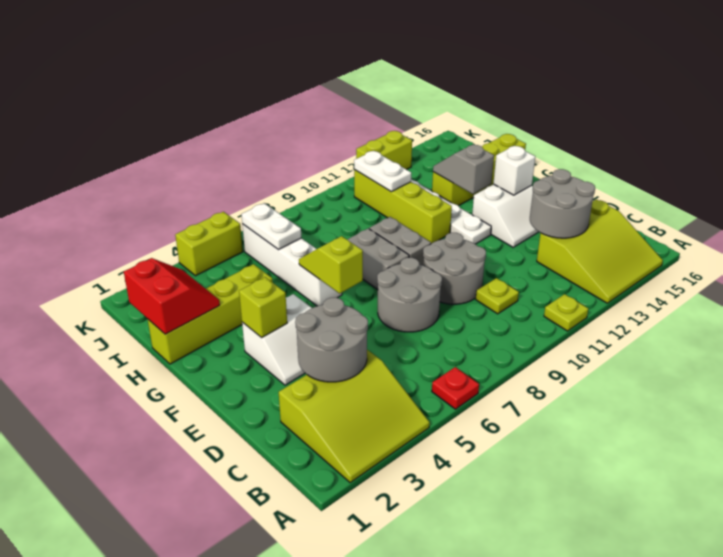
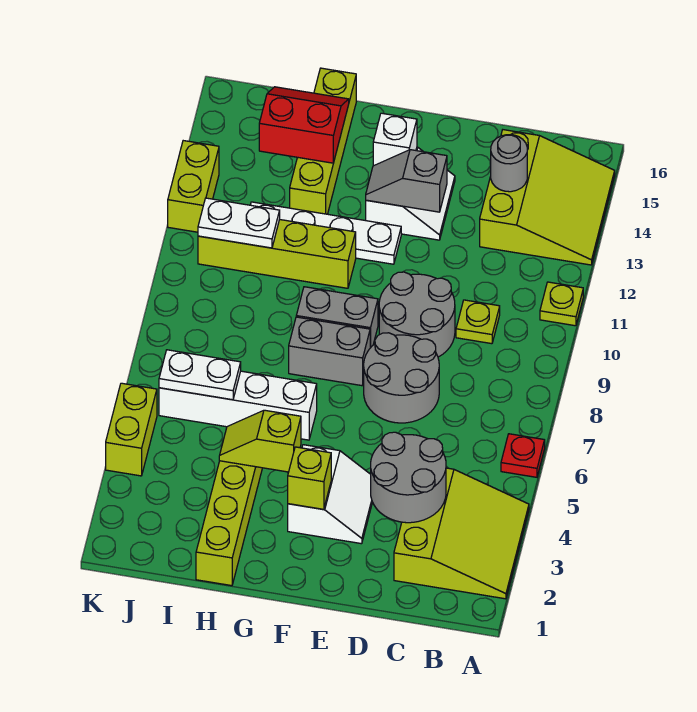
grey 2x2 round brick [530,169,595,238] -> grey 1x1 round brick [491,135,527,192]
lime 1x2 slope [299,236,363,293] -> lime 1x2 slope moved to [219,410,301,472]
grey 1x2 slope [433,144,494,194] -> grey 1x2 slope moved to [366,150,447,212]
red 2x2 slope [124,258,220,334] -> red 2x2 slope moved to [259,87,349,163]

